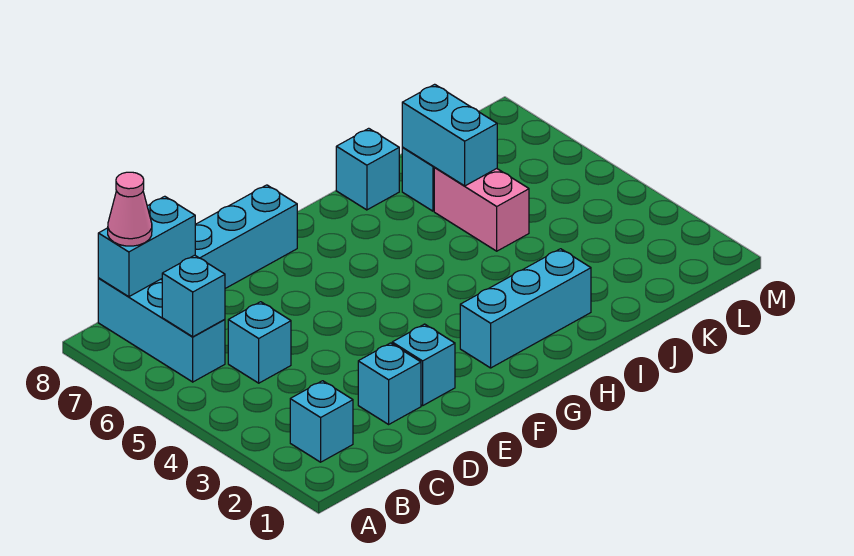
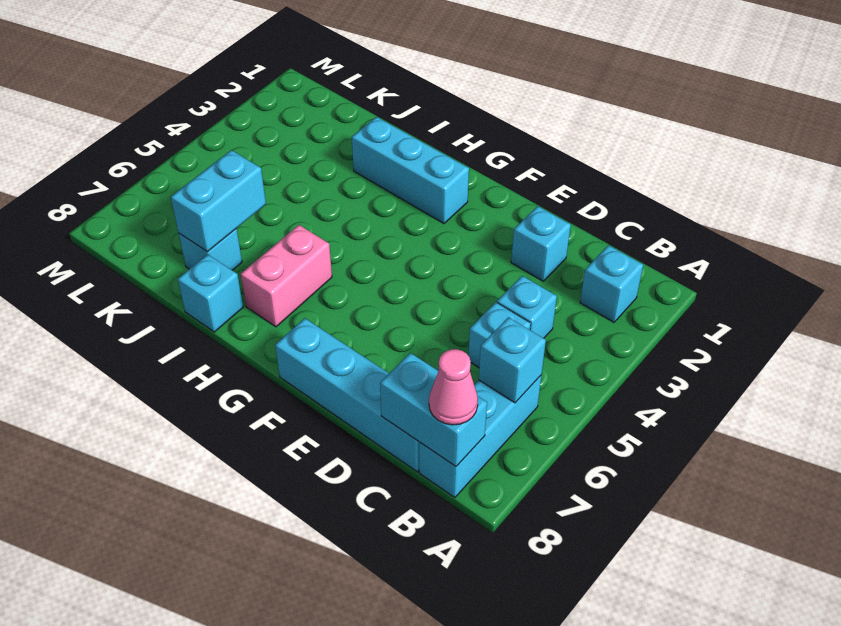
cyan 1x1 brick [392,324,455,406] -> cyan 1x1 brick moved to [497,276,557,338]
pink 1x2 brick [434,168,529,251] -> pink 1x2 brick moved to [241,225,332,327]

